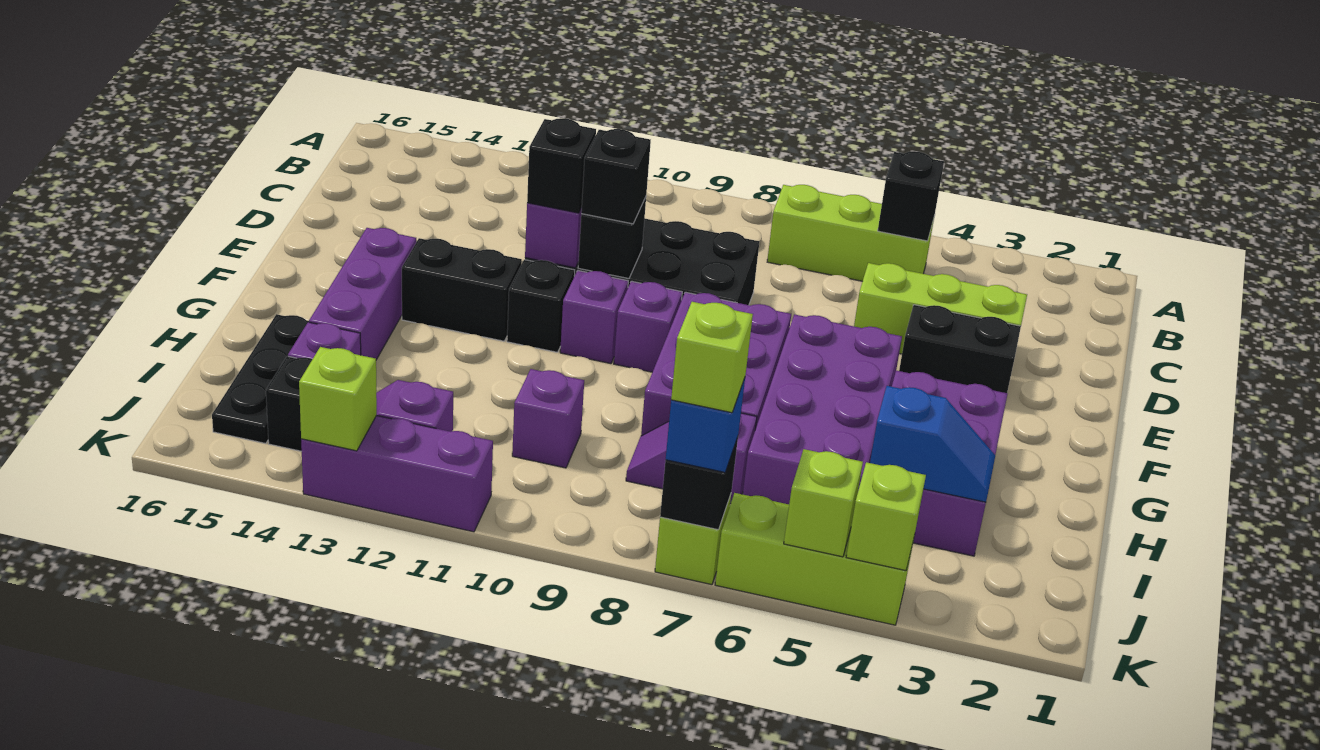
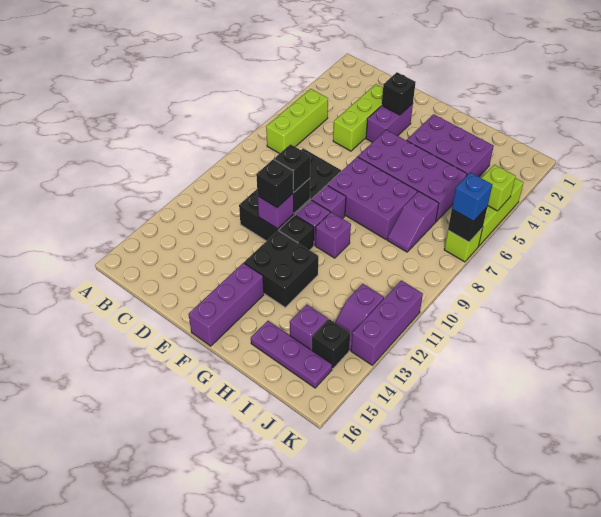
black 1x1 brick [878,151,944,241] -> black 1x1 brick moved to [382,72,416,115]
black 1x2 brick [899,305,1021,393] -> purple 1x2 brick [366,104,413,142]
black 1x2 brick [402,238,522,341] -> black 2x2 brick [244,231,318,307]
purple 1x3 brick [309,228,416,360] -> purple 1x3 brick turned to [189,263,264,346]
black 1x3 plate [212,314,309,443] -> purple 1x3 plate [251,321,332,388]
blue 1x2 slope [870,386,995,502] -> none
purple 1x1 brick [512,369,584,468] -> purple 1x1 brick moved to [315,212,351,258]
lime 1x1 brick [846,462,926,571] -> none
lime 1x1 brick [671,302,753,413] -> none
lime 1x1 brick [299,347,377,451] -> none

